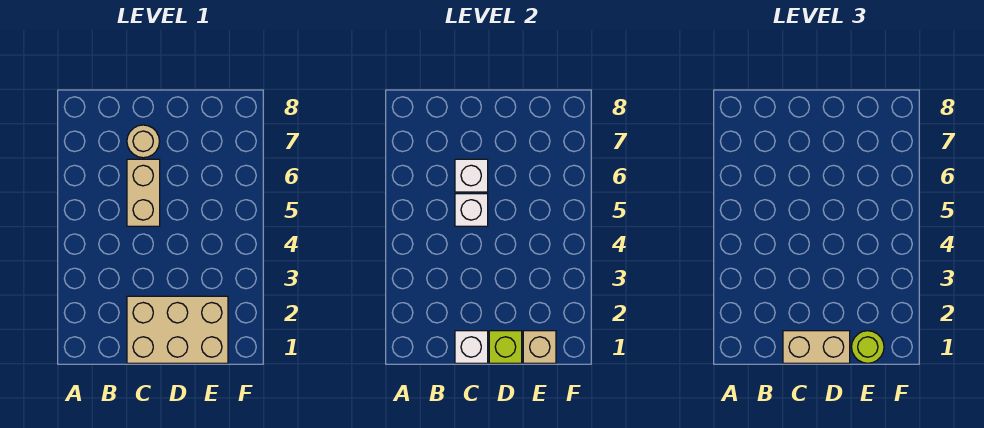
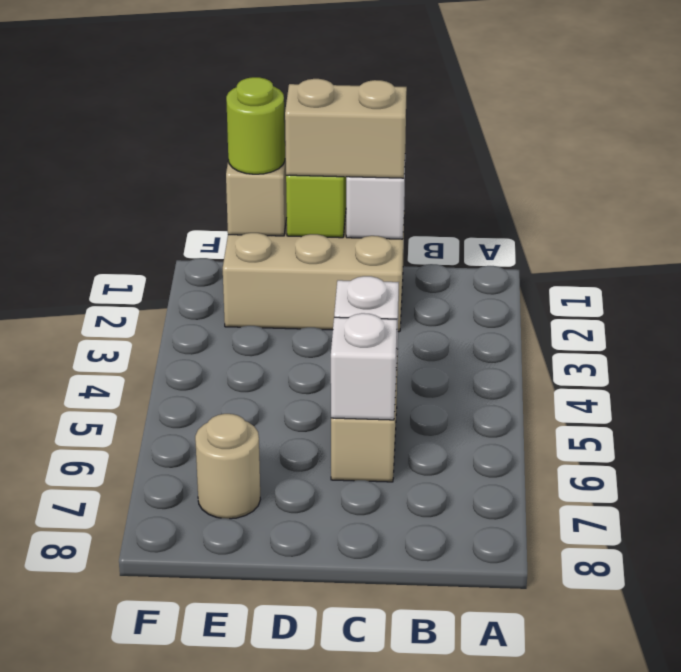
tan 1x1 round brick [127,125,160,158] -> tan 1x1 round brick moved to [195,414,260,519]

